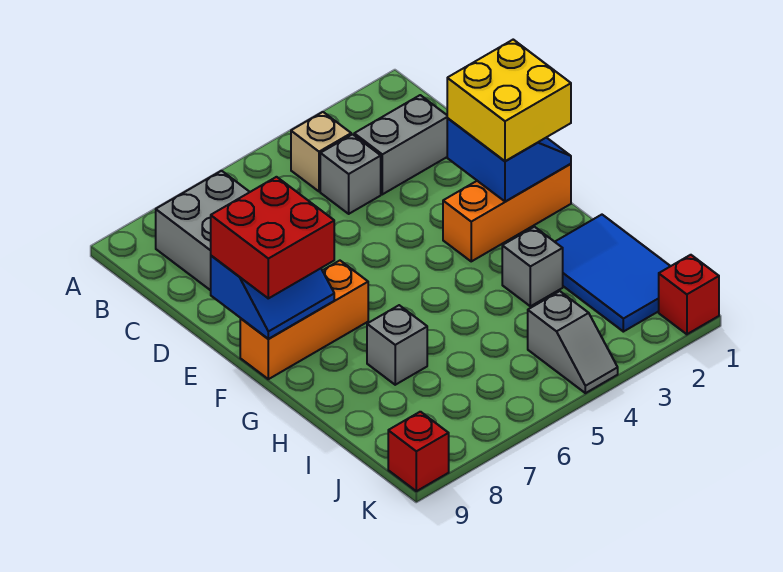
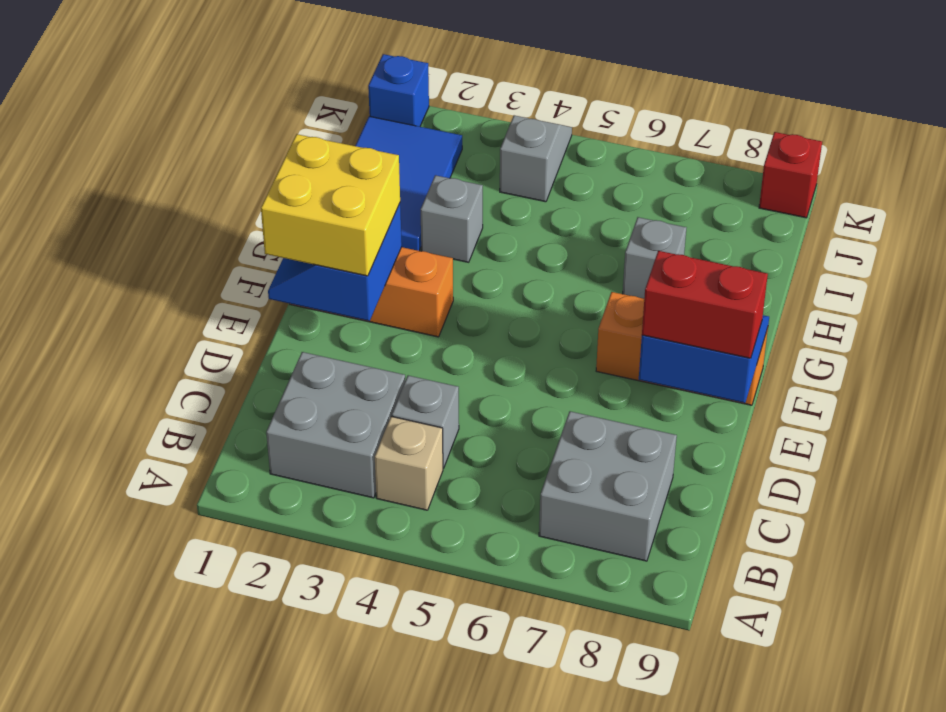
grey 1x2 brick [354,95,447,194] -> grey 2x2 brick [266,352,405,498]
red 2x2 brick [211,177,334,298] -> red 1x2 brick [642,251,768,358]
red 1x1 brick [659,255,719,334] -> blue 1x1 brick [368,54,429,127]

